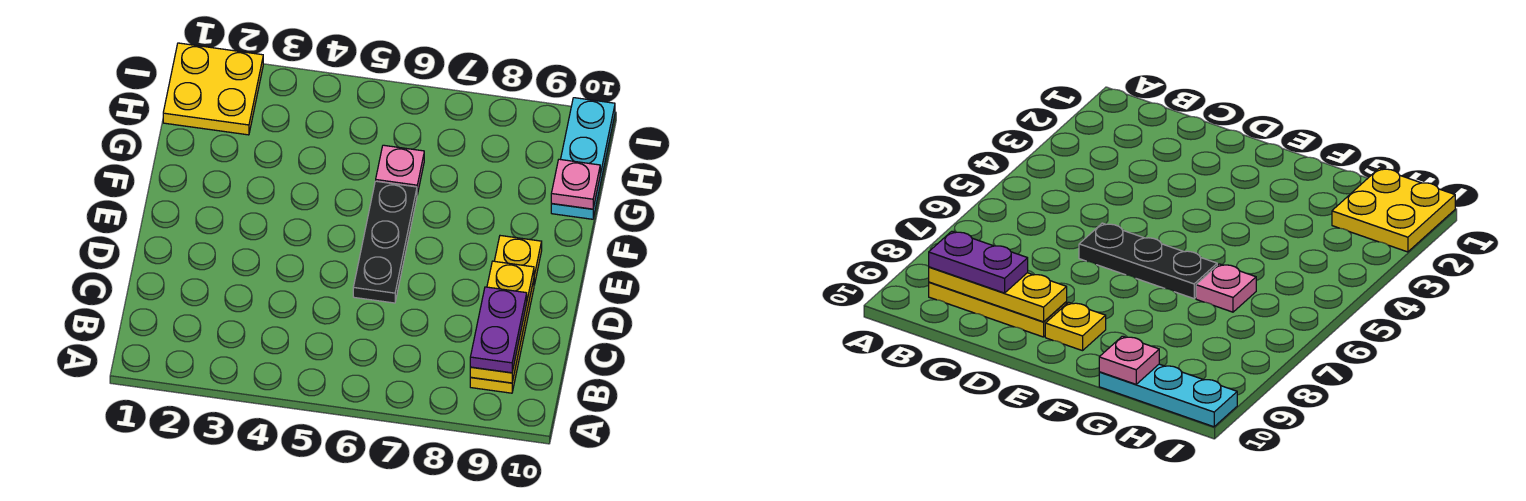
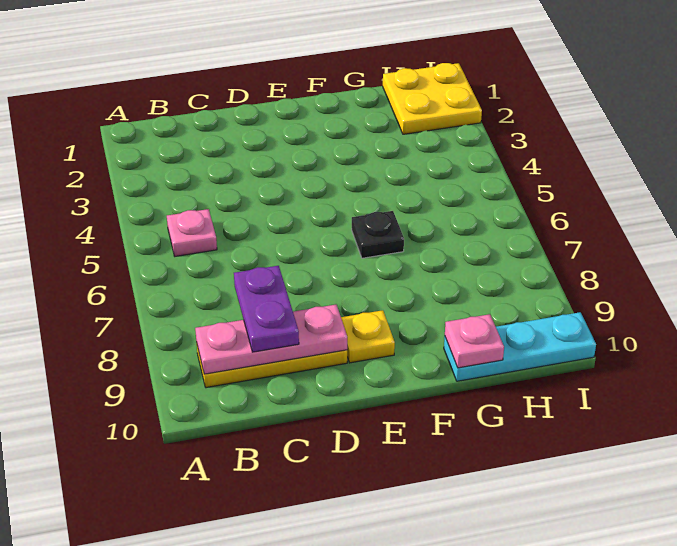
yellow 1x3 plate [470,261,534,383] -> pink 1x3 plate [195,305,347,374]
purple 1x2 plate [470,287,527,373] -> purple 1x2 plate turned to [234,266,299,352]
black 1x3 plate [353,181,417,303] -> black 1x1 plate [352,211,404,258]
pink 1x1 plate [376,145,424,195] -> pink 1x1 plate moved to [167,209,217,256]

